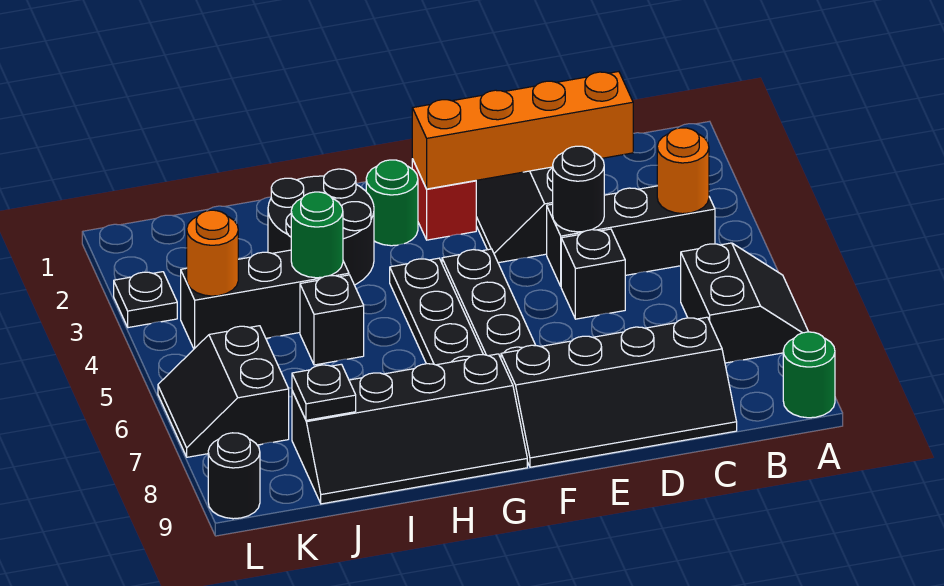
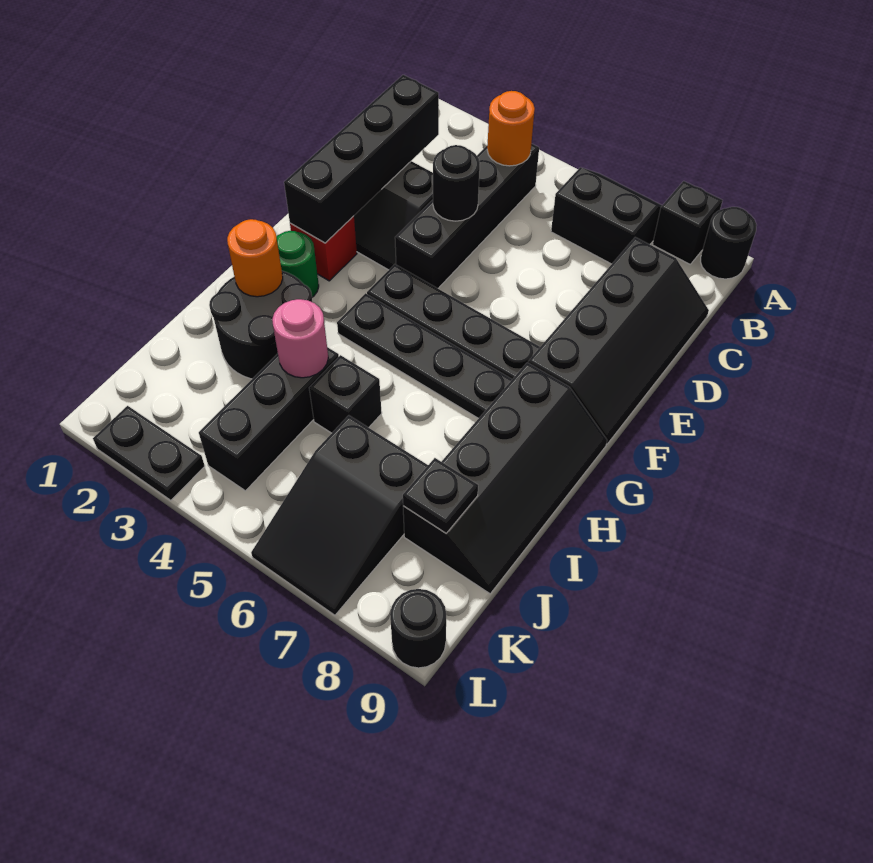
green 1x1 round brick [783,332,835,418] -> black 1x1 round brick [701,207,757,279]
black 1x3 brick [547,186,715,286] -> black 1x4 brick [395,144,539,288]
orange 1x4 brick [412,72,633,189] -> black 1x4 brick [284,75,439,243]
black 1x1 brick [561,229,625,319] -> black 1x1 brick moved to [653,181,723,264]
green 1x1 round brick [291,192,343,278] -> pink 1x1 round brick [272,299,328,378]
orange 1x1 round brick [187,210,238,296] -> orange 1x1 round brick moved to [227,219,283,297]
black 2x2 slope [158,326,289,457] -> black 2x3 slope [251,415,428,615]
black 1x1 plate [114,272,177,328] -> black 1x2 plate [93,406,205,500]

